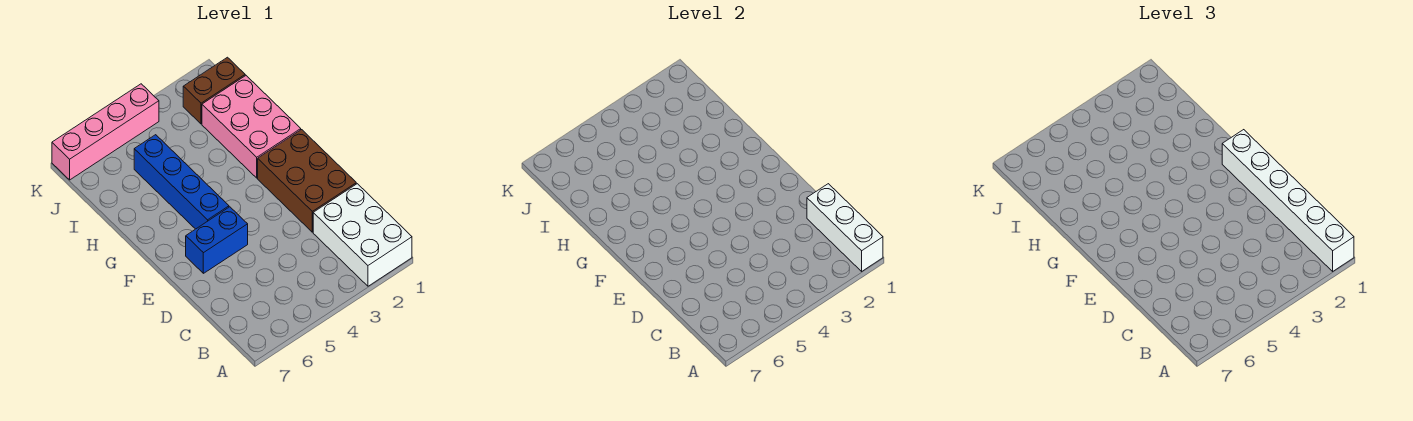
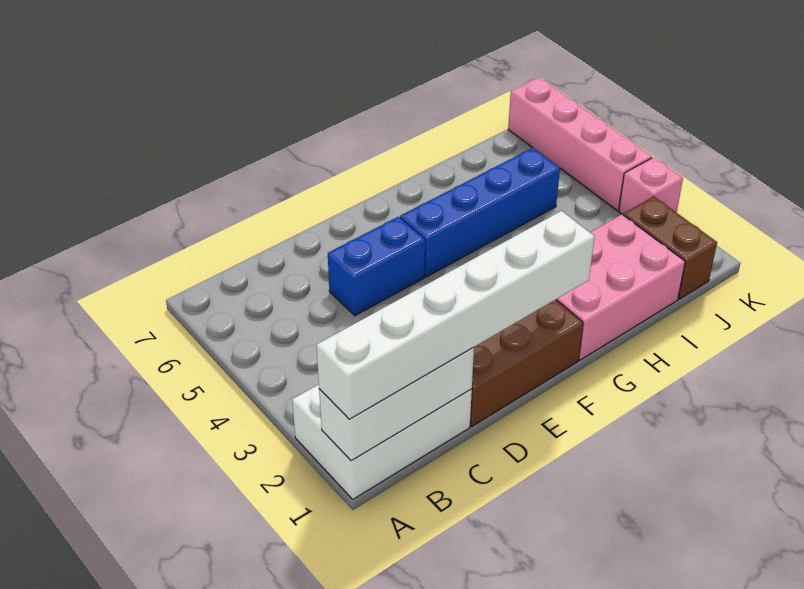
blue 1x2 brick [186,207,248,273] -> blue 1x2 brick turned to [328,217,425,316]
none -> pink 1x1 brick [619,157,683,215]

